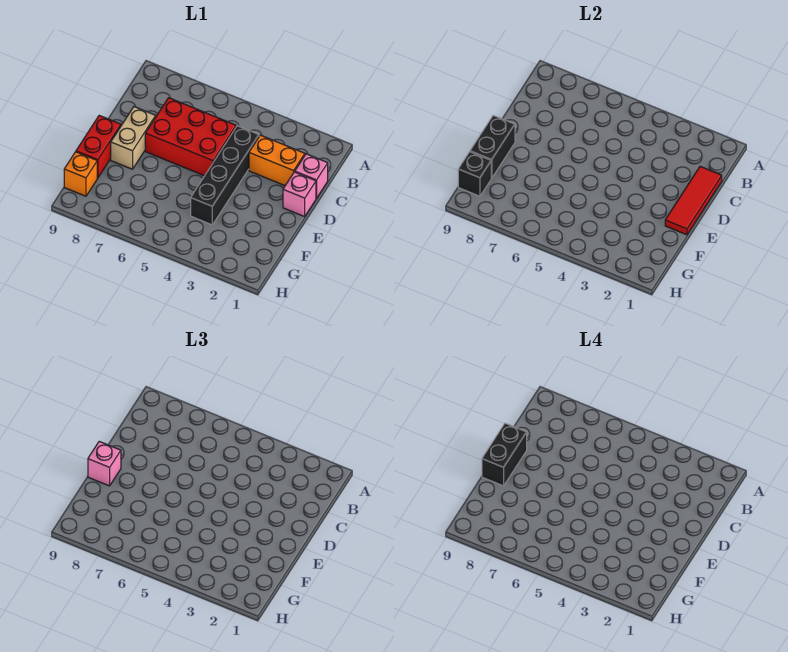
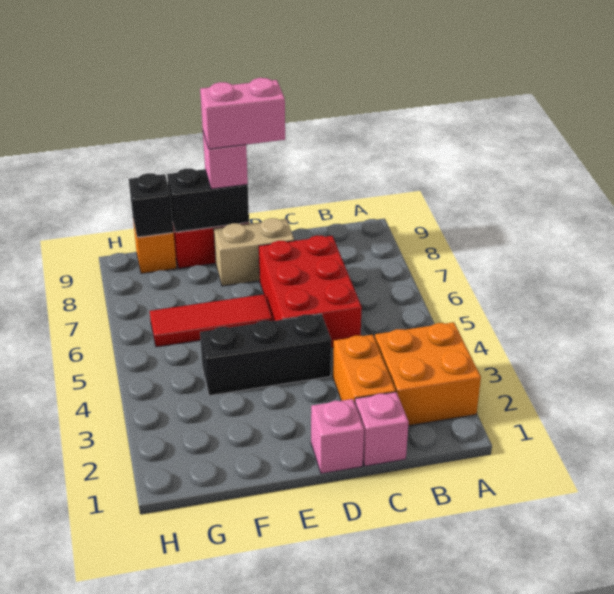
none -> orange 2x2 brick [375,322,481,426]
red 1x3 tile [665,166,722,235] -> red 1x3 tile moved to [150,294,273,347]
black 1x4 brick [191,126,259,225] -> black 1x3 brick [200,314,331,396]
black 1x2 brick [482,423,527,486] -> pink 1x2 brick [200,78,285,149]

